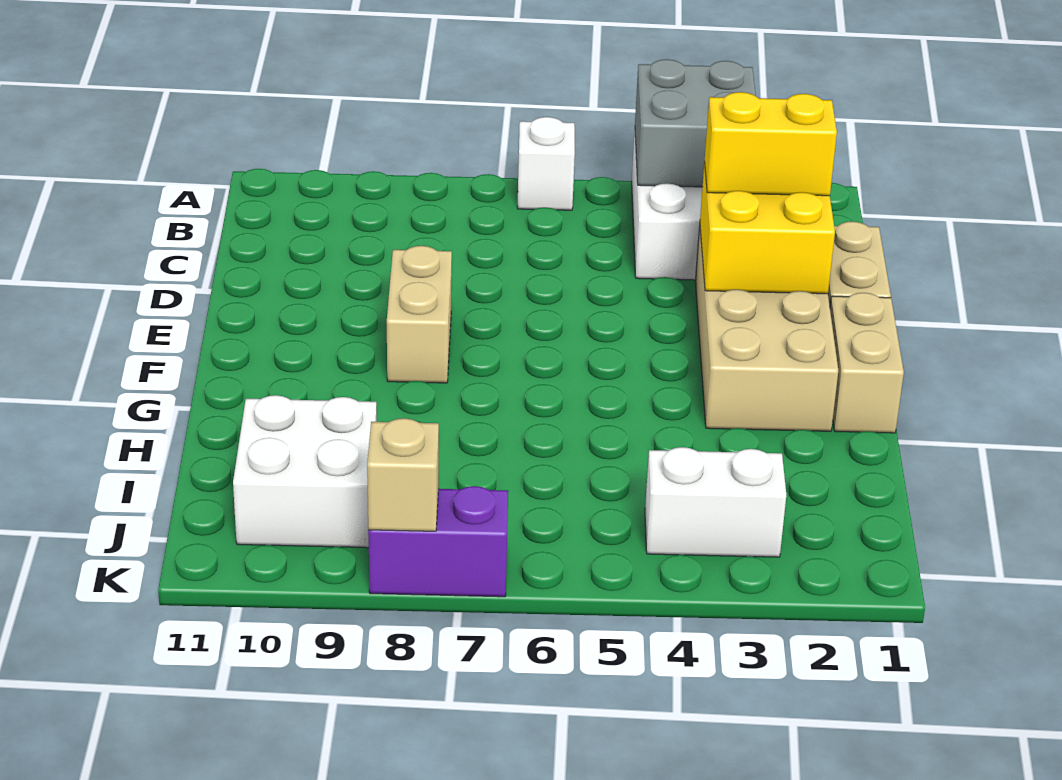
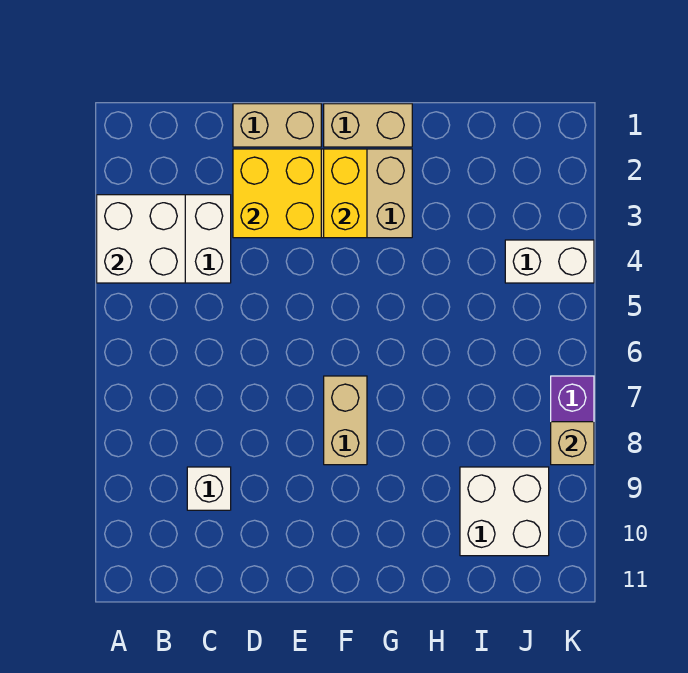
grey 2x2 brick [635,59,756,187] -> white 2x2 brick [97,195,185,283]
white 1x1 brick [517,117,575,210] -> white 1x1 brick moved to [187,467,231,510]
yellow 1x2 brick [705,92,837,196] -> yellow 1x2 brick moved to [324,149,367,238]
tan 1x2 brick [387,246,452,383] -> tan 1x2 brick turned to [324,376,367,465]
white 1x2 brick [645,447,786,557] -> white 1x2 brick turned to [505,240,594,283]

